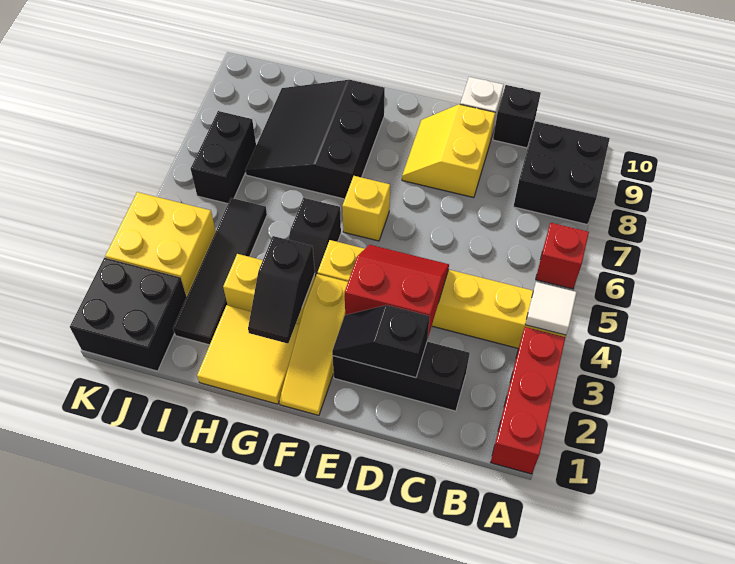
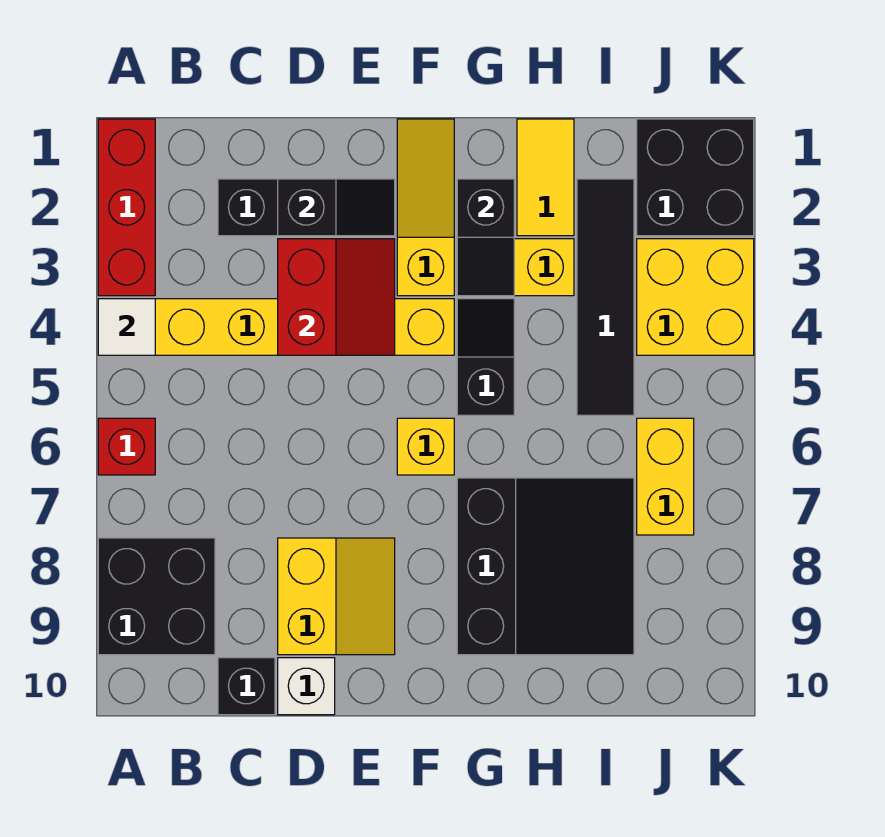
red 2x2 slope [345,245,449,339] -> red 2x2 slope turned to [278,239,395,355]
yellow 2x2 tile [197,305,300,404] -> yellow 1x2 tile [517,119,574,236]
black 1x2 slope [248,236,315,344] -> black 1x2 slope turned to [457,179,514,296]
black 1x2 brick [191,111,256,204] -> yellow 1x2 brick [637,418,694,535]

